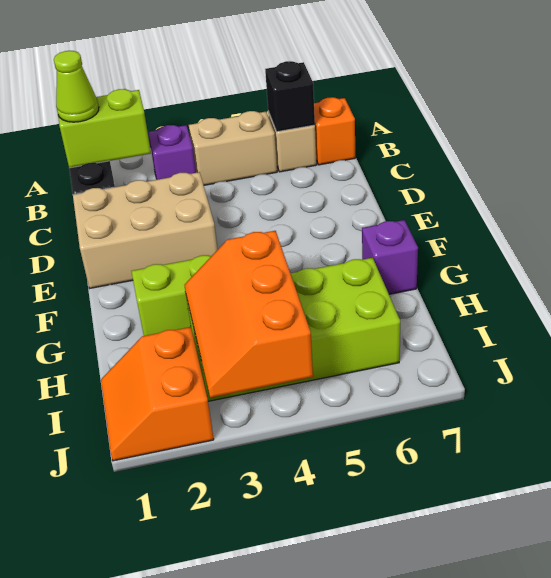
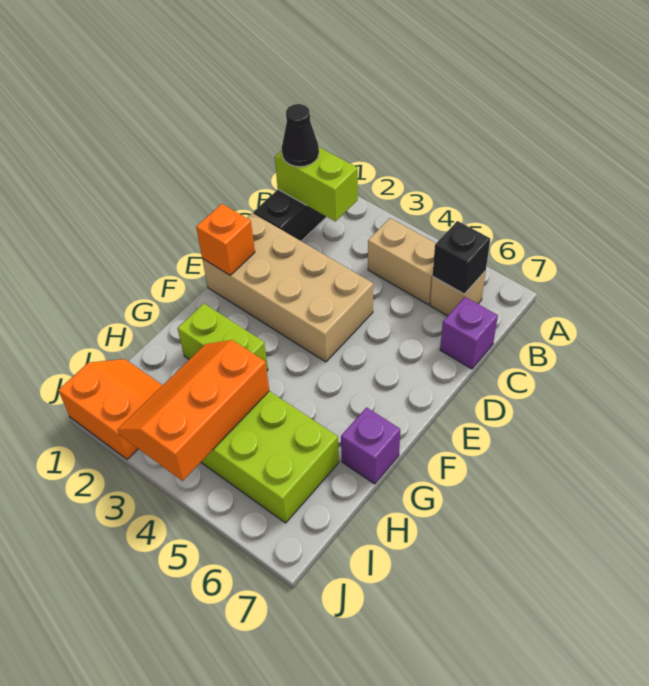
lime 1x1 cone [54,51,99,122] -> black 1x1 cone [282,104,319,167]
purple 1x1 brick [148,125,196,180] -> purple 1x1 brick moved to [440,297,498,369]
orange 1x1 brick [314,97,355,165] -> orange 1x1 brick moved to [196,204,255,275]
tan 2x3 brick [73,172,218,288] -> tan 2x4 brick [202,213,373,362]
orange 2x2 slope [101,327,214,461] -> orange 2x2 slope turned to [58,359,163,460]

